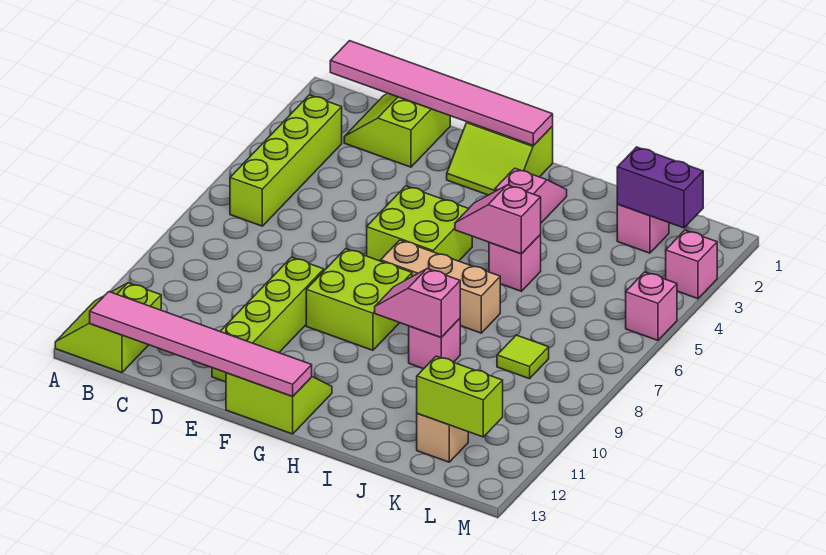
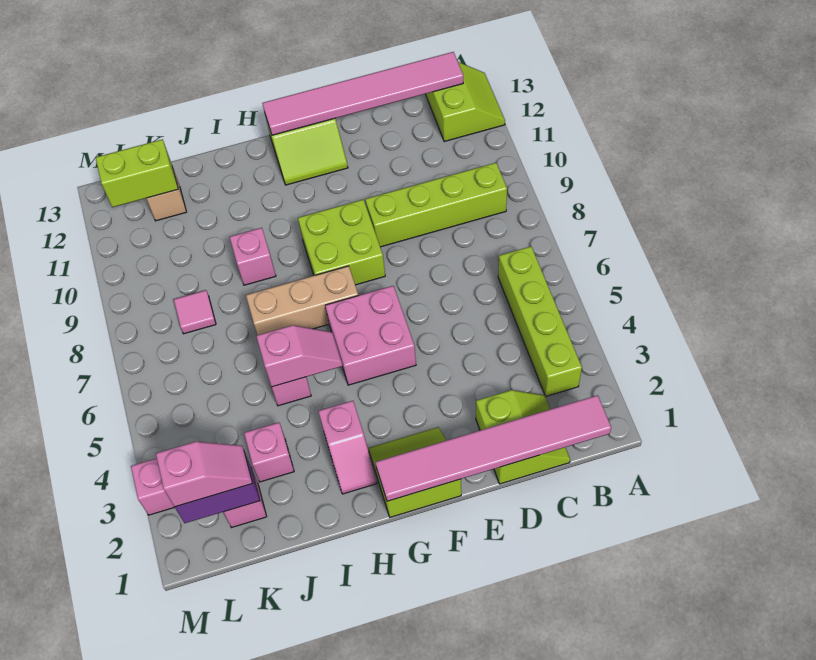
lime 1x4 brick [212,257,324,382] -> lime 1x4 brick turned to [365,163,507,247]
lime 2x2 brick [367,186,472,261] -> pink 2x2 brick [325,286,416,385]
pink 1x2 slope [375,269,460,337] -> pink 1x2 slope moved to [156,442,252,507]
lime 1x1 tile [497,335,549,379] -> pink 1x1 tile [174,290,216,334]
pink 1x1 brick [626,272,677,340] -> pink 1x1 brick moved to [244,423,294,482]

